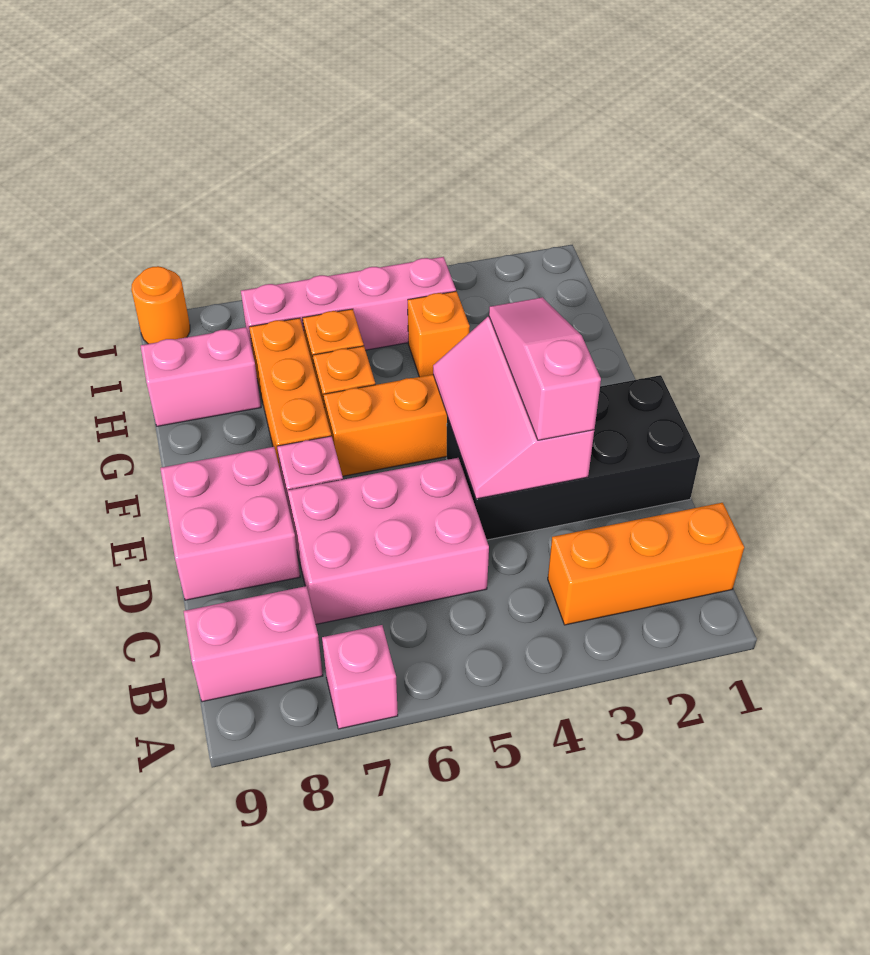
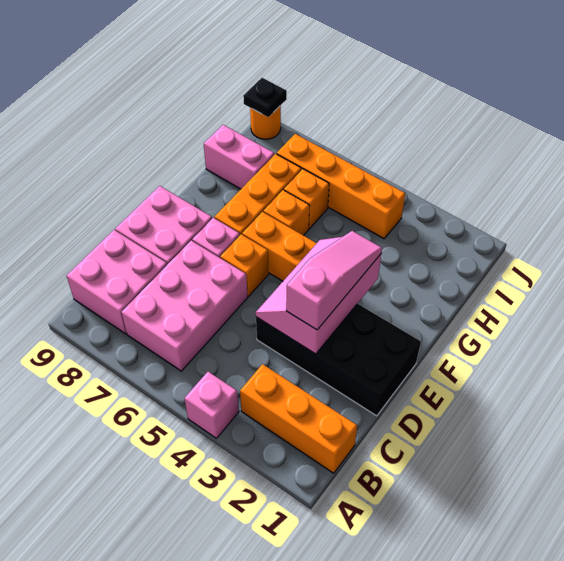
pink 1x1 brick [322,625,398,729] -> pink 1x1 brick moved to [184,372,239,438]
pink 1x2 brick [184,586,323,702] -> pink 2x2 brick [67,230,167,334]
pink 2x3 brick [287,458,489,624] -> pink 2x3 brick turned to [121,241,248,371]
orange 1x1 brick [408,291,470,377] -> orange 1x1 brick moved to [220,234,269,296]
pink 1x4 brick [241,257,456,352] -> orange 1x4 brick [277,134,405,239]
none -> black 1x1 plate [243,78,287,117]

